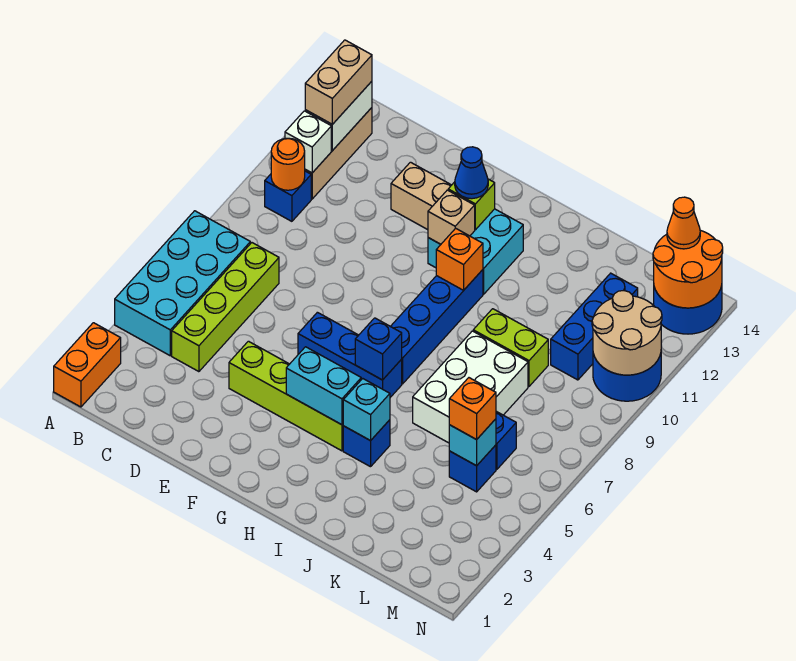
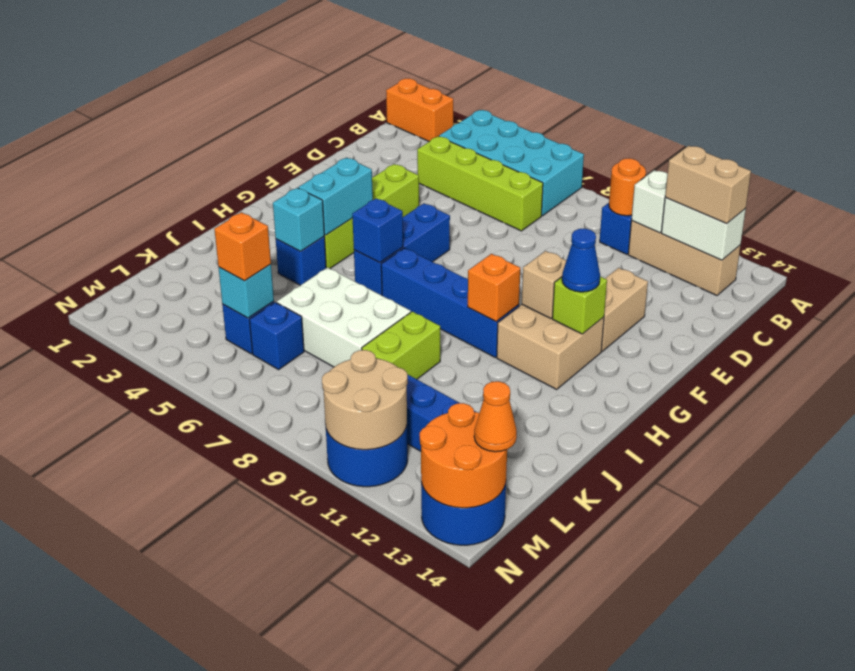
cyan 2x2 brick [428,209,523,294] -> tan 2x2 brick [497,305,604,389]

